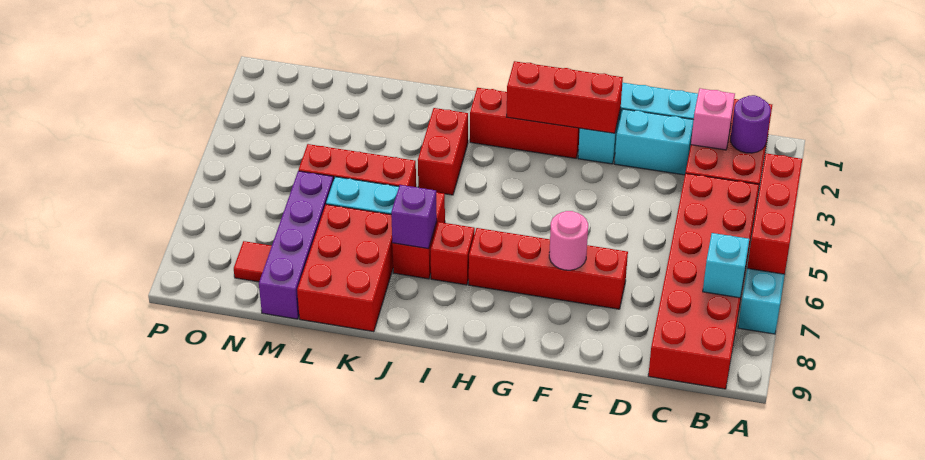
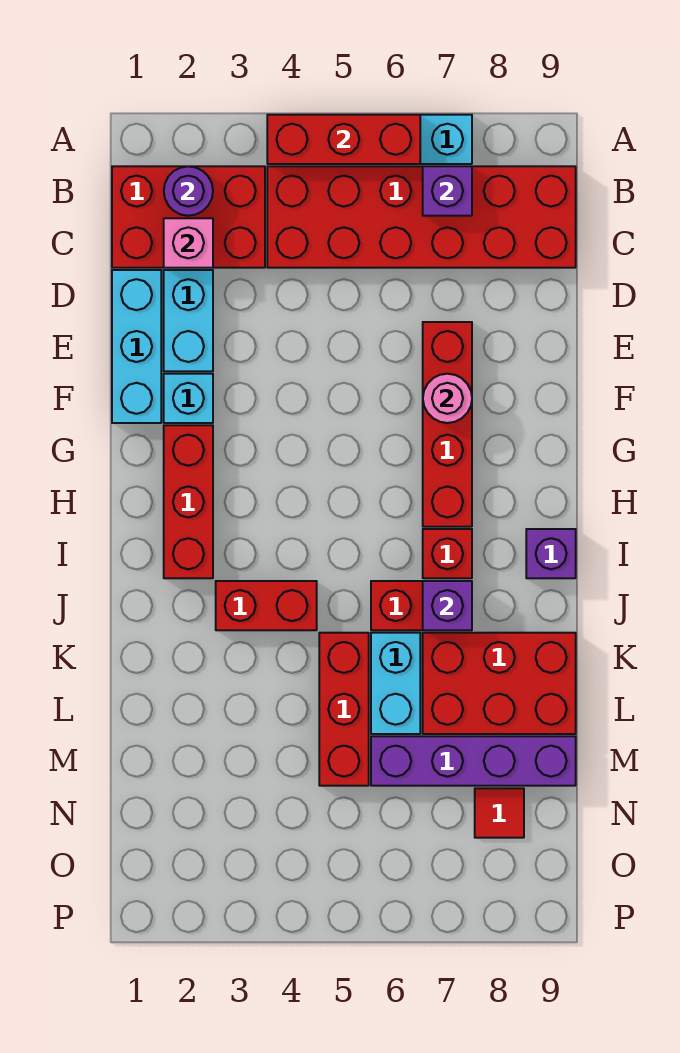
cyan 1x1 brick [703,233,749,298] -> purple 1x1 brick [423,166,472,216]
red 1x3 brick [507,61,623,133] -> none
none -> purple 1x1 brick [526,529,576,578]

